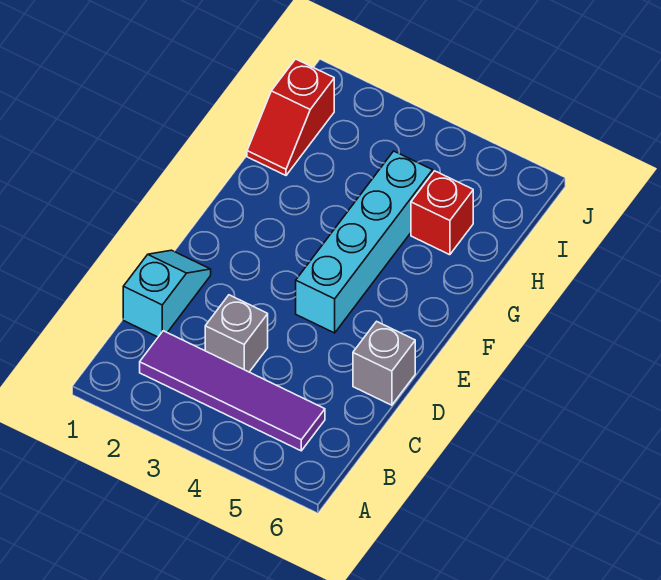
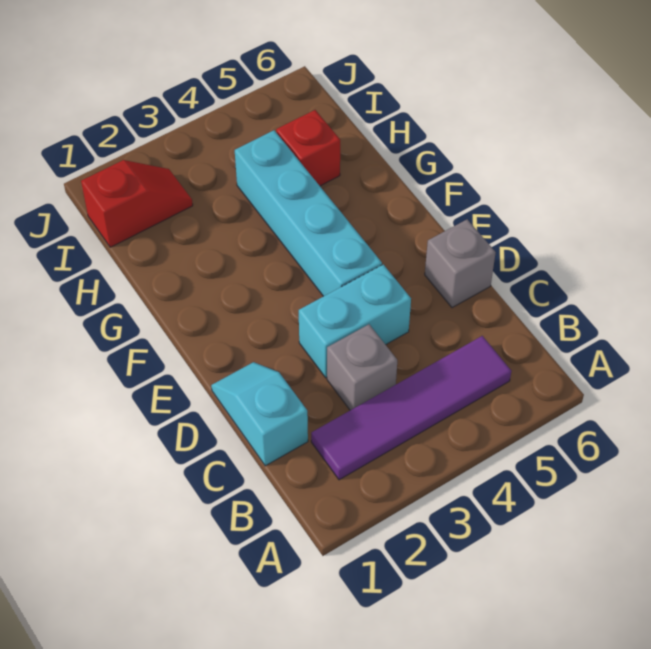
none -> cyan 1x2 brick [299,264,411,378]
red 1x2 slope [247,59,334,175] -> red 1x2 slope turned to [81,160,193,247]

